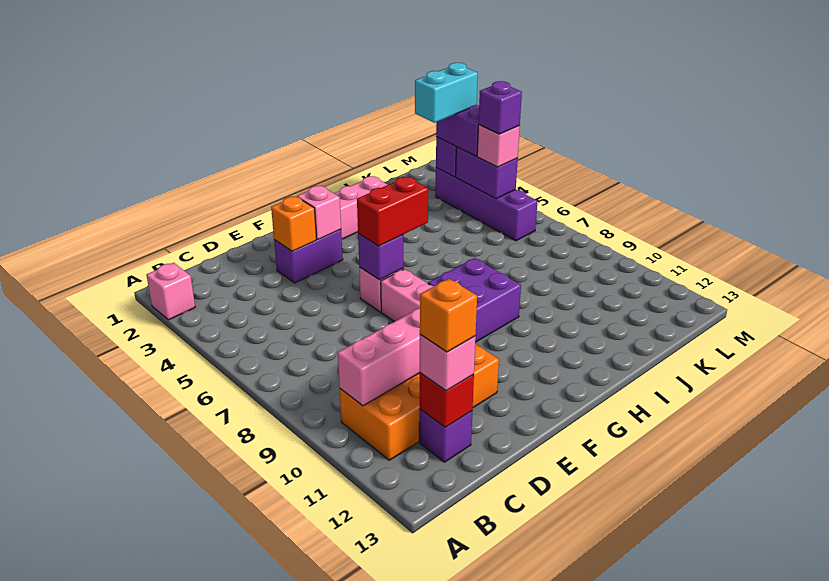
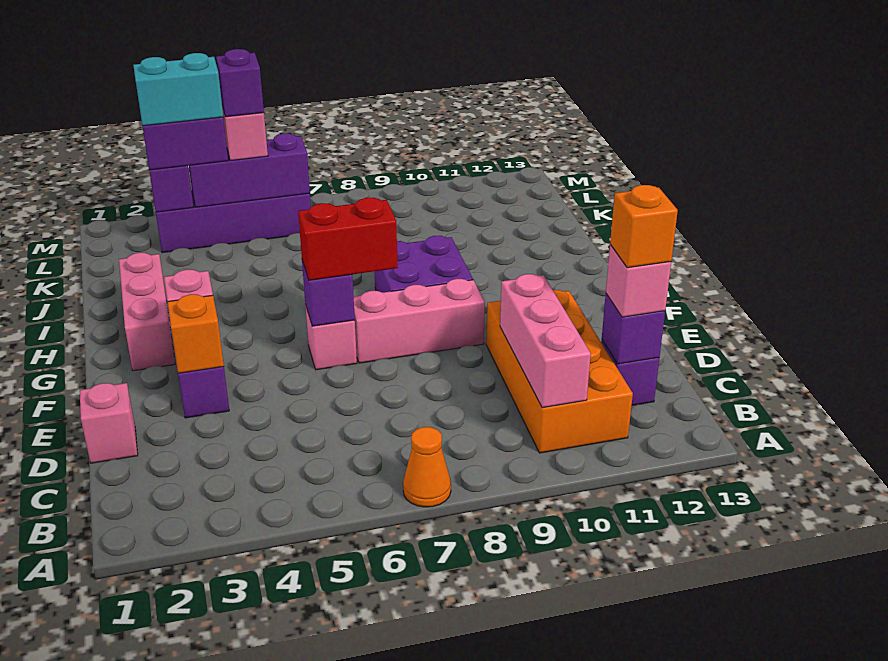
pink 1x1 brick [147,263,195,320] -> pink 1x1 brick moved to [80,383,138,463]
none -> orange 1x1 cone [403,427,451,507]
red 1x1 brick [420,373,474,427] -> purple 1x1 brick [602,294,665,364]
red 1x2 brick [357,177,428,246] -> red 1x2 brick turned to [298,198,398,280]
cyan 1x2 brick [415,63,478,123] -> cyan 1x2 brick turned to [133,53,223,126]
purple 1x2 brick [456,147,518,199] -> purple 1x3 brick [189,134,310,207]

